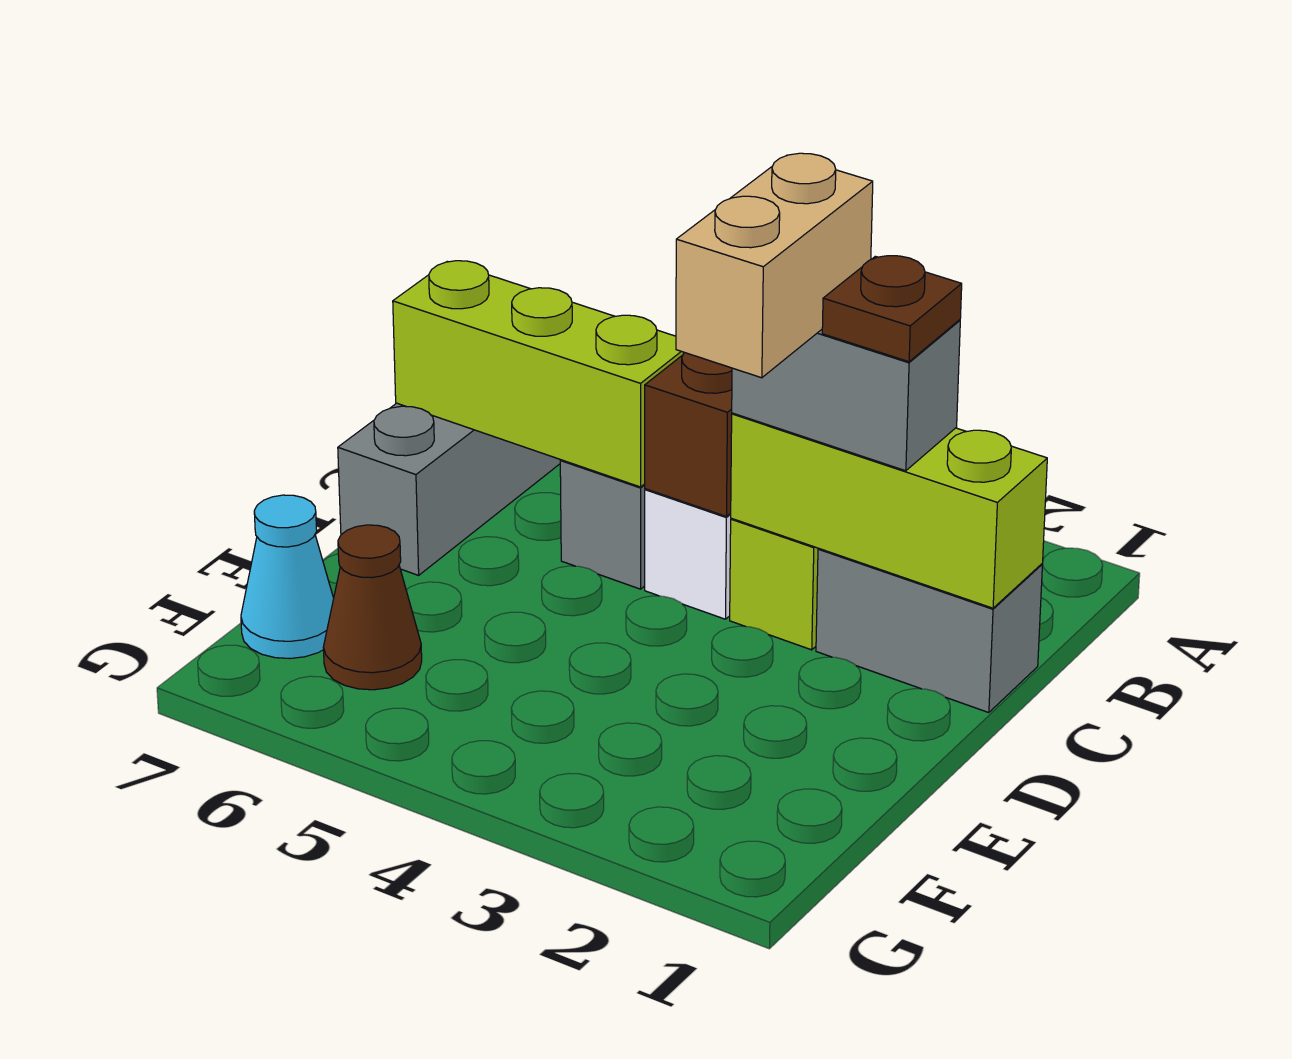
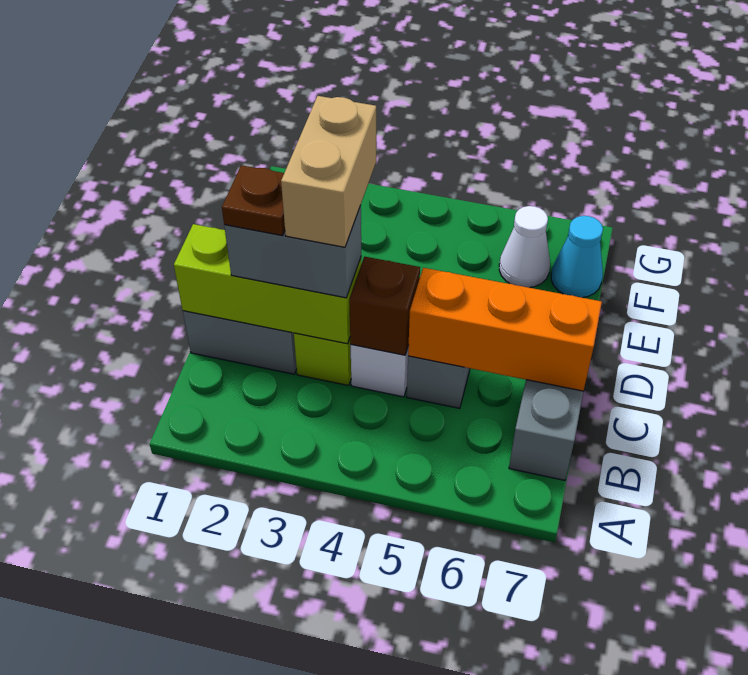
lime 1x3 brick [393,261,684,487] -> orange 1x3 brick [408,268,602,391]
brown 1x1 cone [323,525,422,690] -> white 1x1 cone [499,206,550,288]

